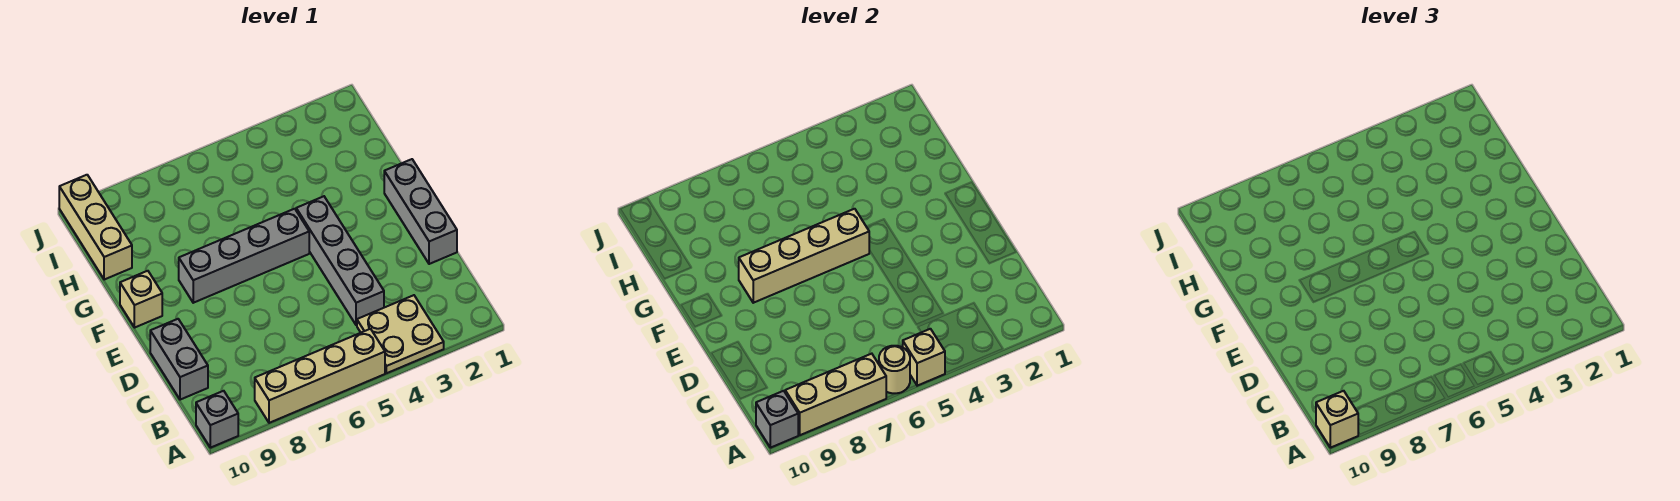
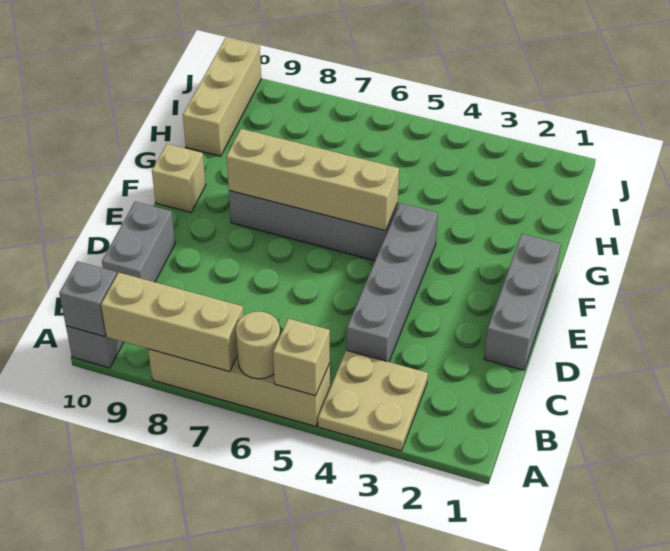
tan 1x1 brick [1316,391,1358,448] -> none

